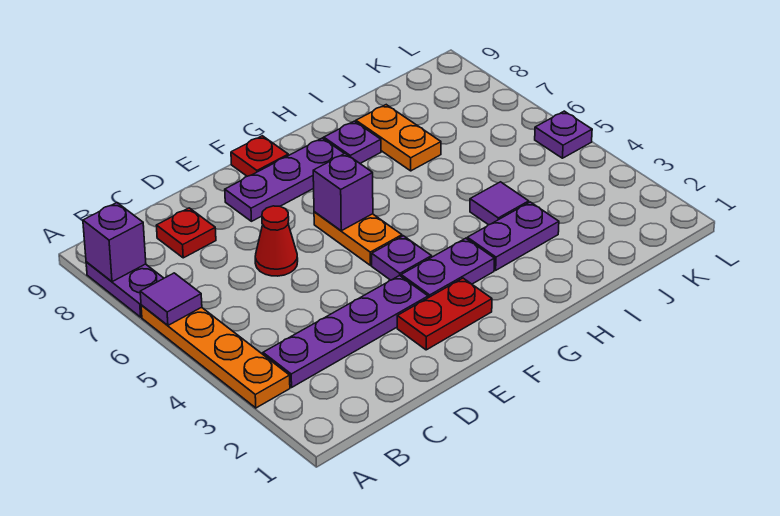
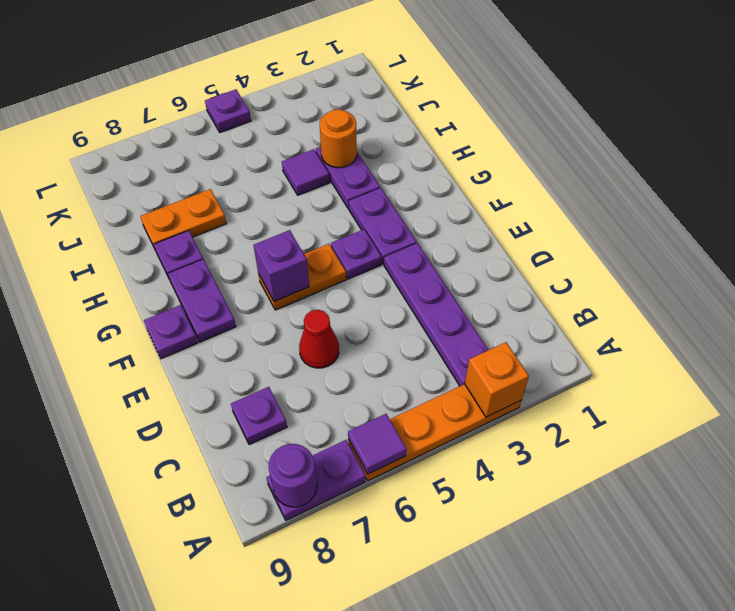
none -> orange 1x1 brick [465,342,529,417]
purple 1x1 brick [83,203,146,282] -> purple 1x1 round brick [269,444,317,507]
red 1x1 plate [156,208,216,258] -> purple 1x1 plate [231,387,287,445]
red 1x2 plate [397,278,492,350] -> none
purple 1x3 plate [225,138,344,221] -> purple 1x2 plate [168,259,236,342]
red 1x1 plate [231,136,288,176] -> purple 1x1 plate [144,305,198,359]
none -> orange 1x1 round brick [320,109,357,168]

